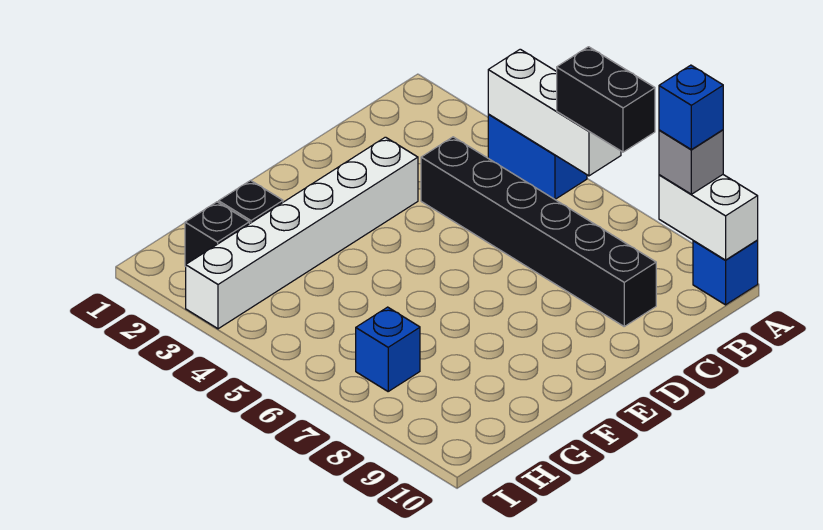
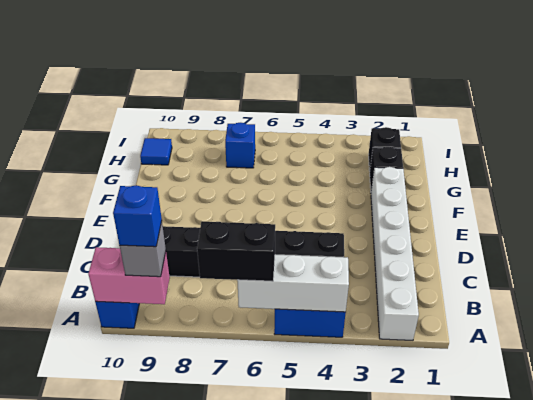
white 1x2 brick [659,175,758,260] -> pink 1x2 brick [88,247,170,304]
white 1x6 brick [186,137,418,329] -> white 1x6 brick moved to [371,167,419,340]
none -> blue 1x1 tile [140,138,172,165]

